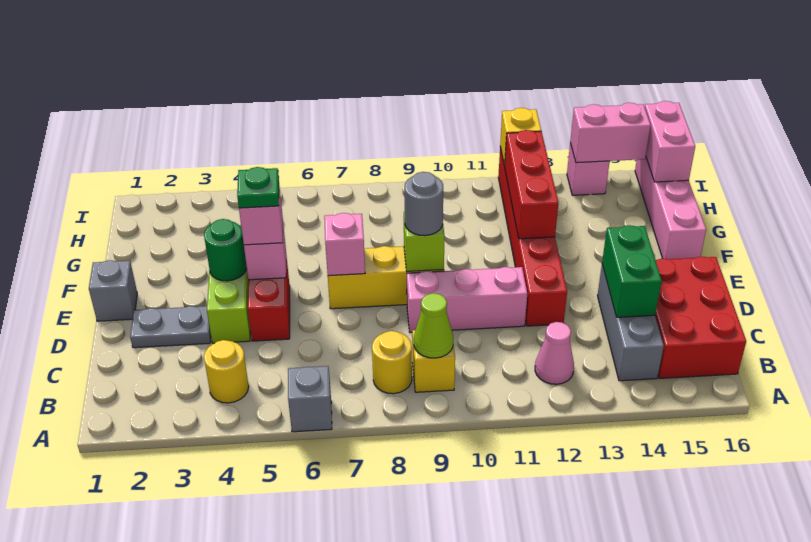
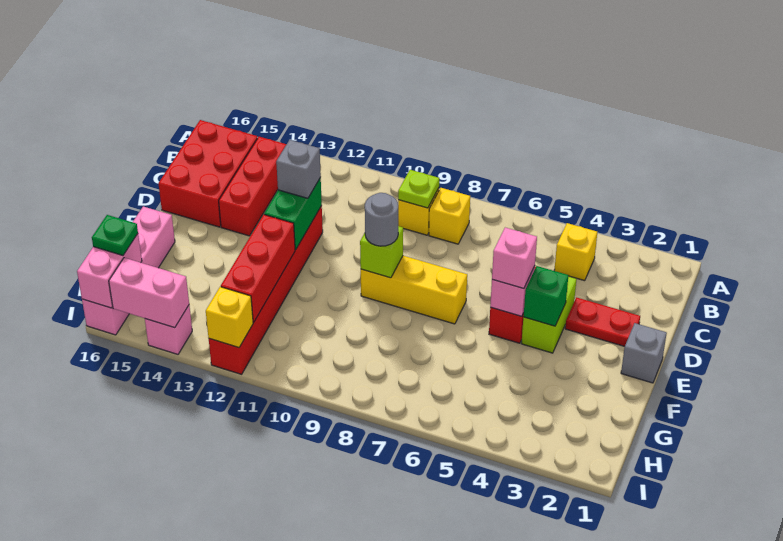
grey 1x1 brick [288,366,332,432] -> grey 1x1 brick moved to [276,140,321,198]
yellow 1x1 round brick [204,340,249,403] -> yellow 1x1 brick [554,223,597,281]
yellow 1x1 round brick [372,331,412,394] -> yellow 1x1 brick [429,188,470,244]
lime 1x1 cone [414,293,453,358] -> lime 1x1 plate [398,170,439,208]
pink 1x1 cone [535,322,574,384] -> none
grey 1x3 brick [597,264,664,381] -> red 1x3 brick [219,137,287,236]
green 1x2 brick [602,225,662,317] -> green 1x2 brick moved to [264,178,322,250]
grey 1x2 plate [130,306,211,348] -> red 1x2 plate [565,297,640,346]
pink 1x3 brick [407,267,527,333] -> none
green 1x1 round brick [204,219,247,281] -> green 1x1 brick [524,266,568,326]
green 1x1 plate [237,167,279,208] -> green 1x1 plate moved to [92,215,138,255]
pink 1x1 brick [324,213,365,276] -> none

